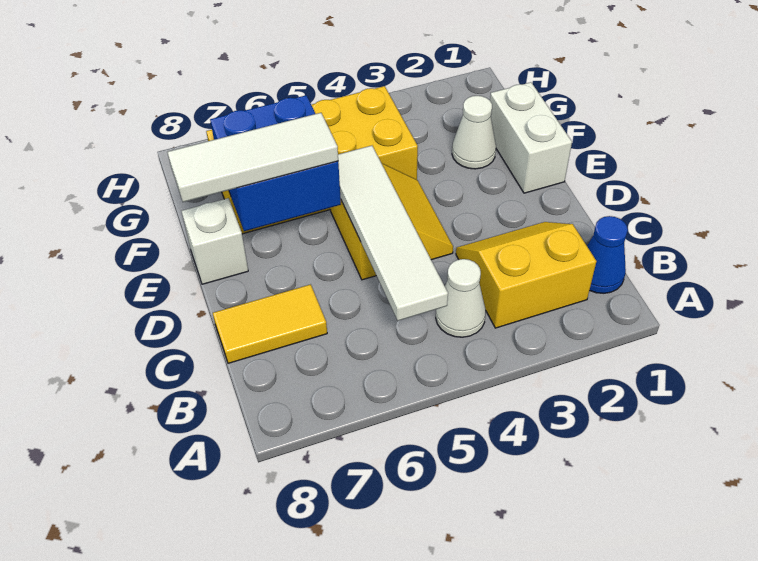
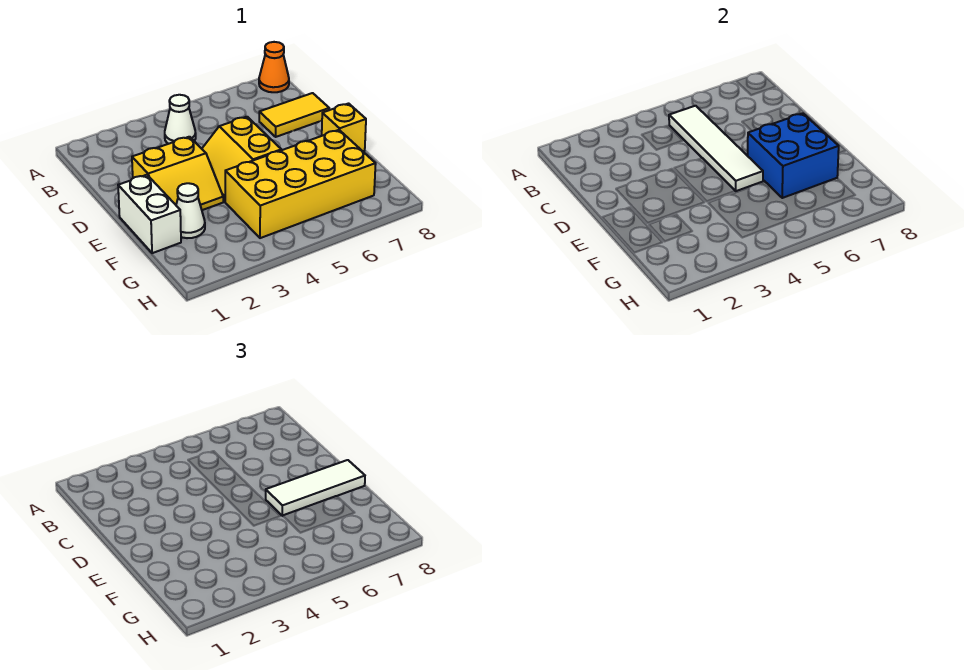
none -> orange 1x1 cone [259,42,289,92]
blue 1x1 cone [587,216,628,293] -> none
yellow 2x2 slope [456,222,596,328] -> yellow 2x2 slope moved to [132,137,223,210]
white 1x1 brick [182,198,248,284] -> yellow 1x1 brick [322,104,366,151]

